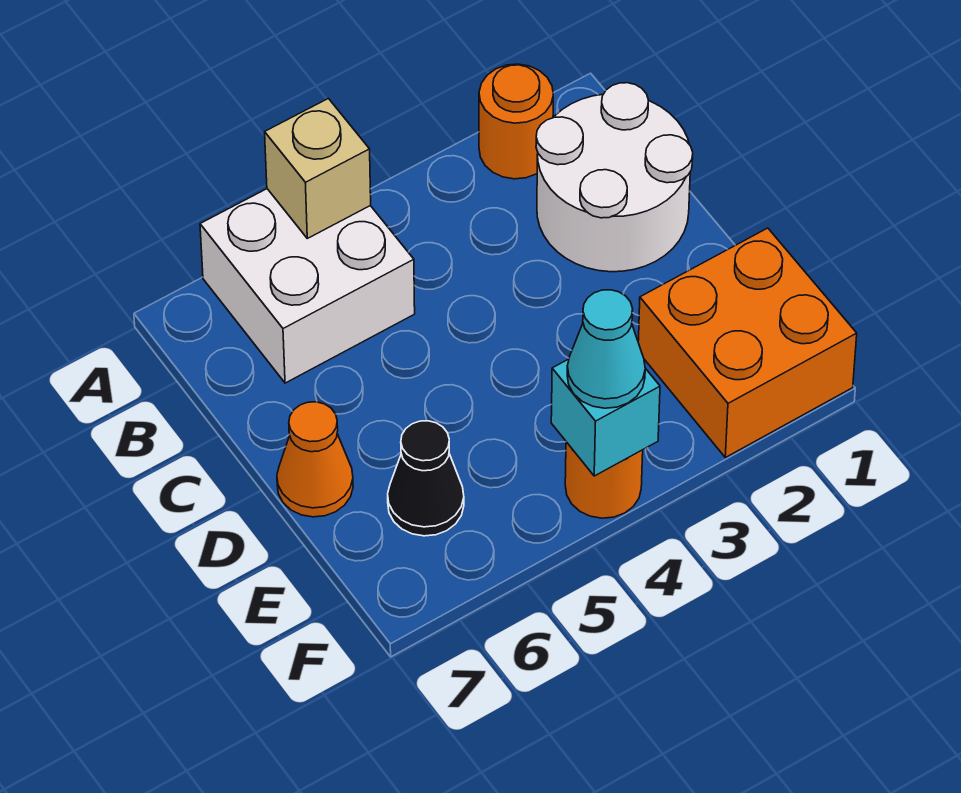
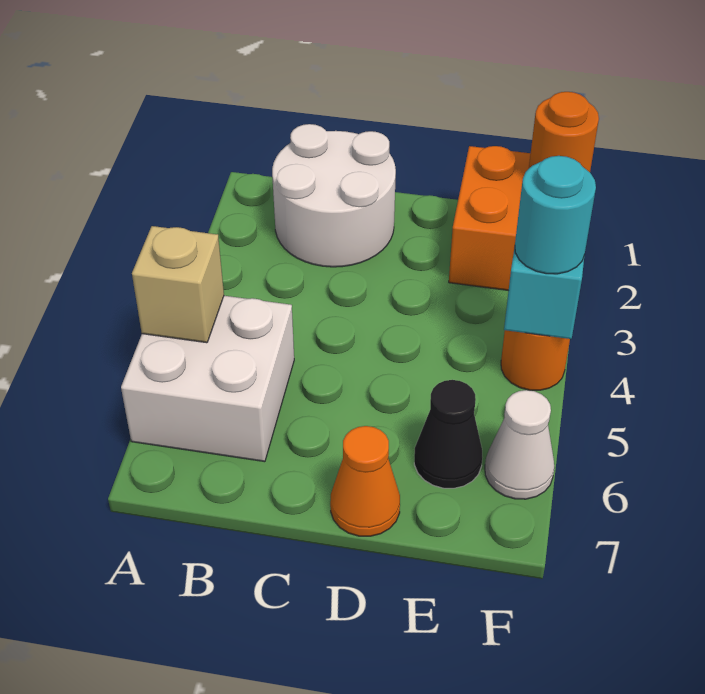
orange 1x1 round brick [479,64,553,179] -> orange 1x1 round brick moved to [529,92,599,172]
cyan 1x1 cone [567,290,645,408] -> cyan 1x1 round brick [515,156,596,274]
none -> white 1x1 cone [485,390,554,499]

